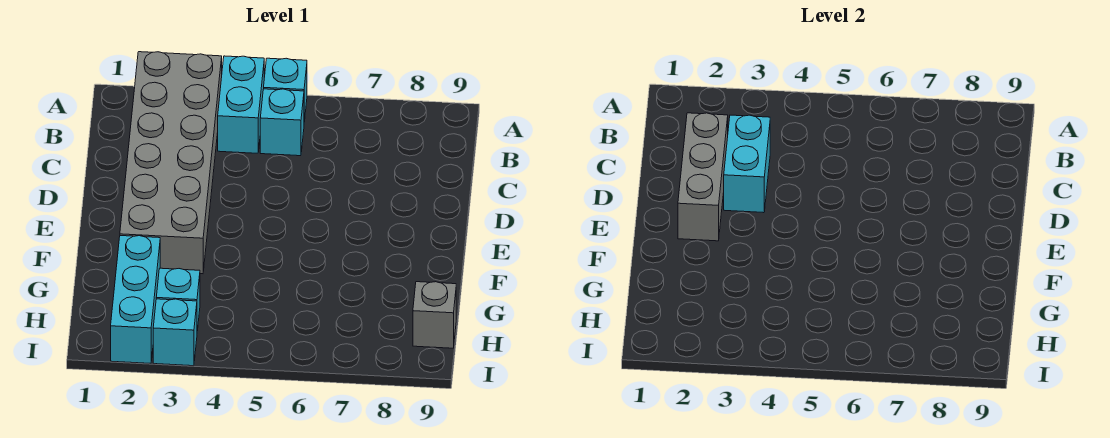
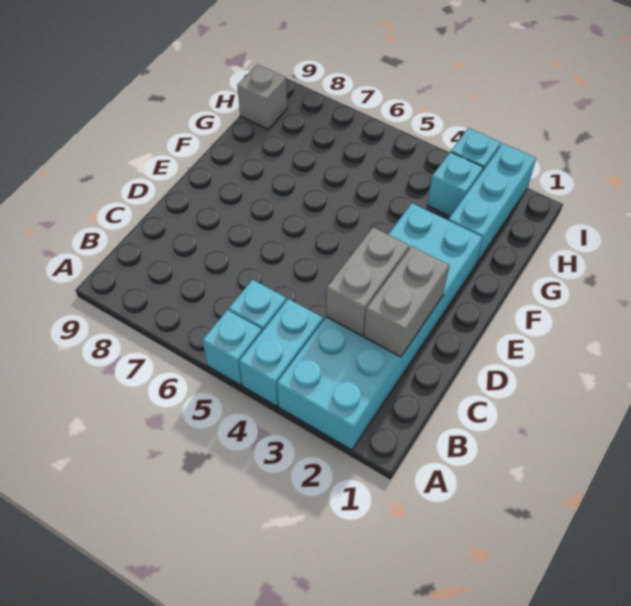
grey 2x6 brick [120,52,222,274] -> cyan 2x6 brick [277,203,483,450]
grey 1x3 brick [678,113,728,241] -> grey 1x2 brick [364,246,449,357]
cyan 1x2 brick [724,115,770,213] -> grey 1x2 brick [326,227,410,336]

